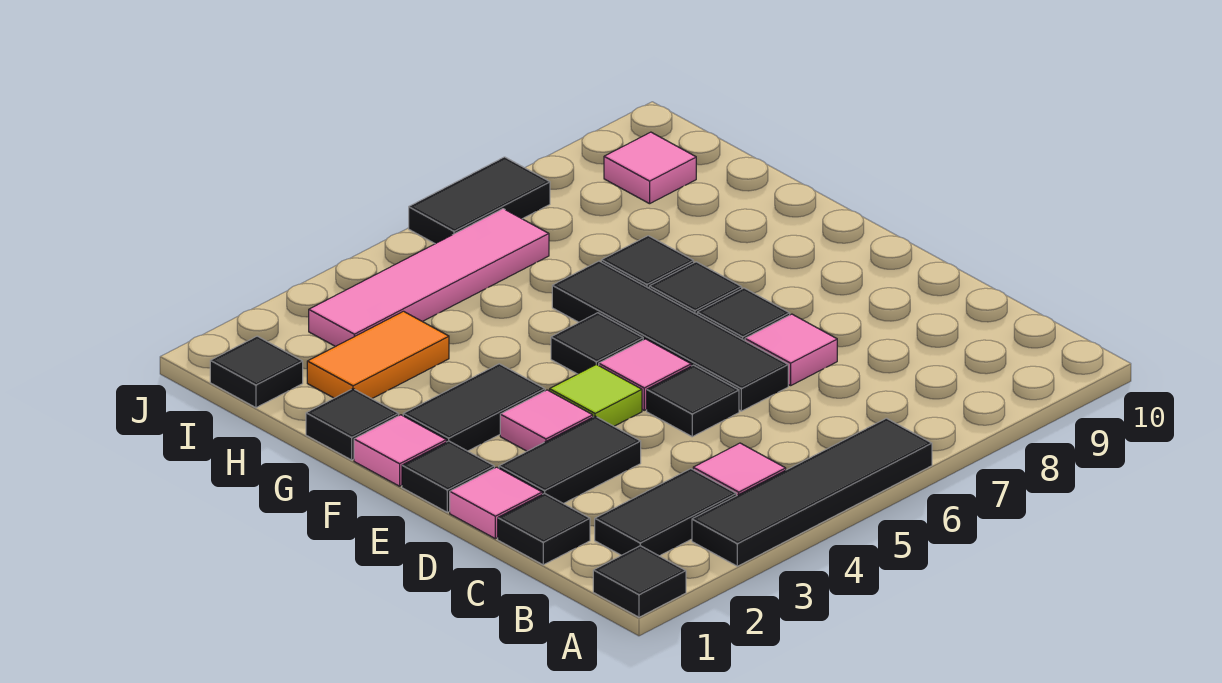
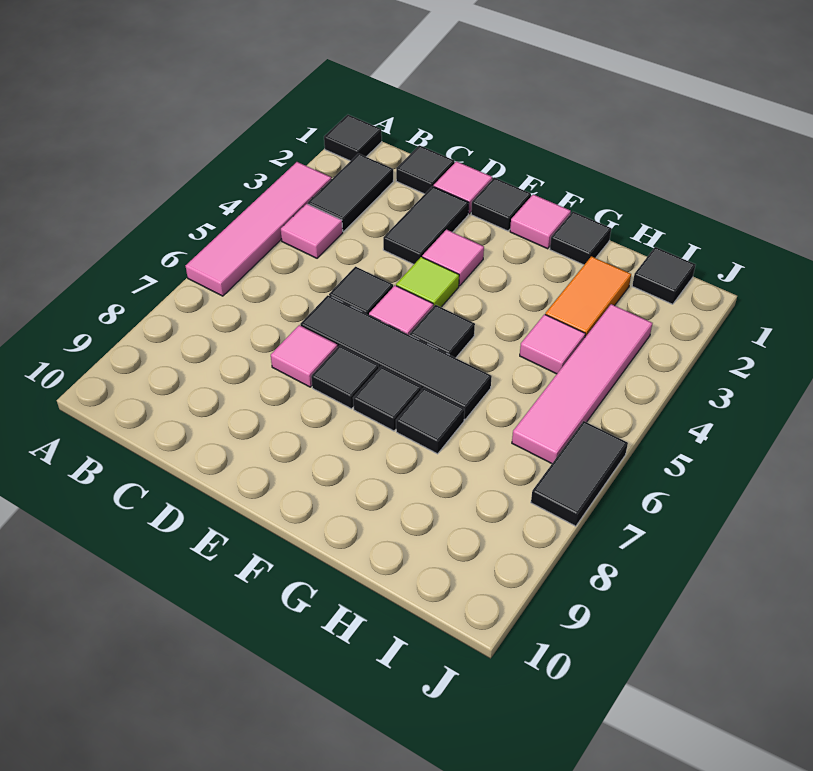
black 1x4 tile [692,418,932,566] -> pink 1x4 tile [186,162,331,296]
black 1x2 tile [403,364,545,451] -> none
pink 1x1 tile [604,132,696,204] -> pink 1x1 tile moved to [520,314,585,374]

